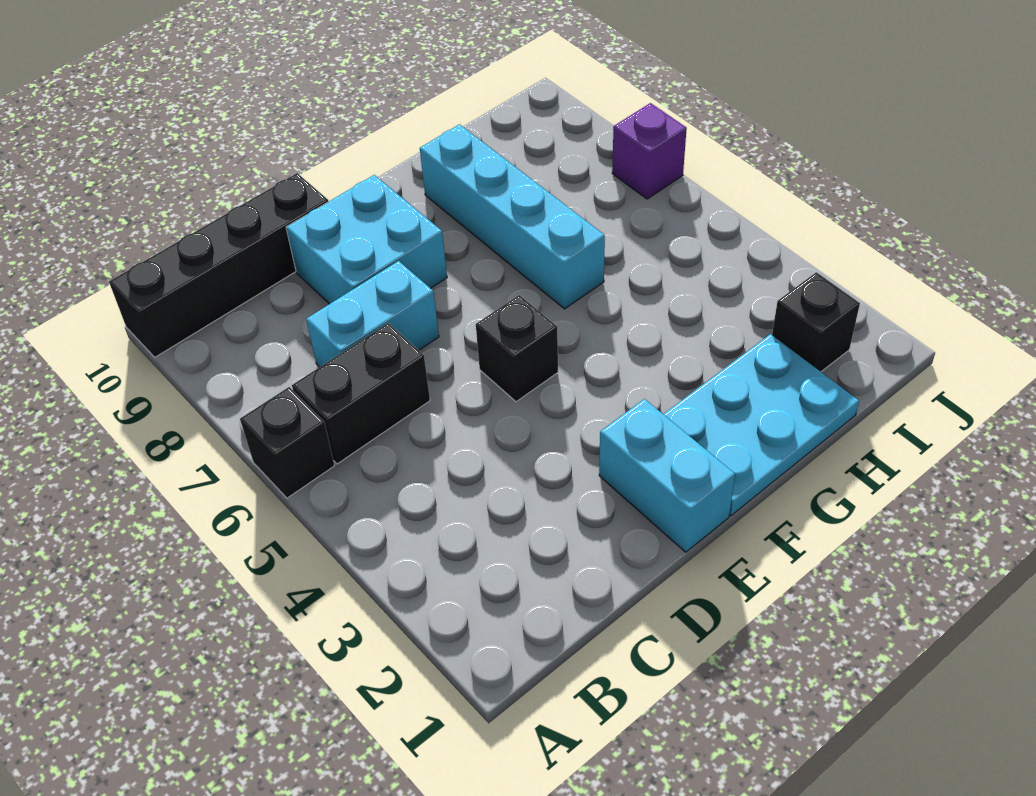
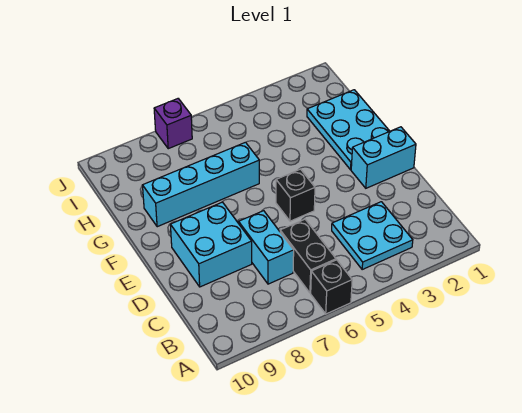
black 1x4 brick [109,173,328,357] -> none
none -> cyan 2x2 plate [332,202,413,269]
black 1x1 brick [772,272,860,372] -> none

